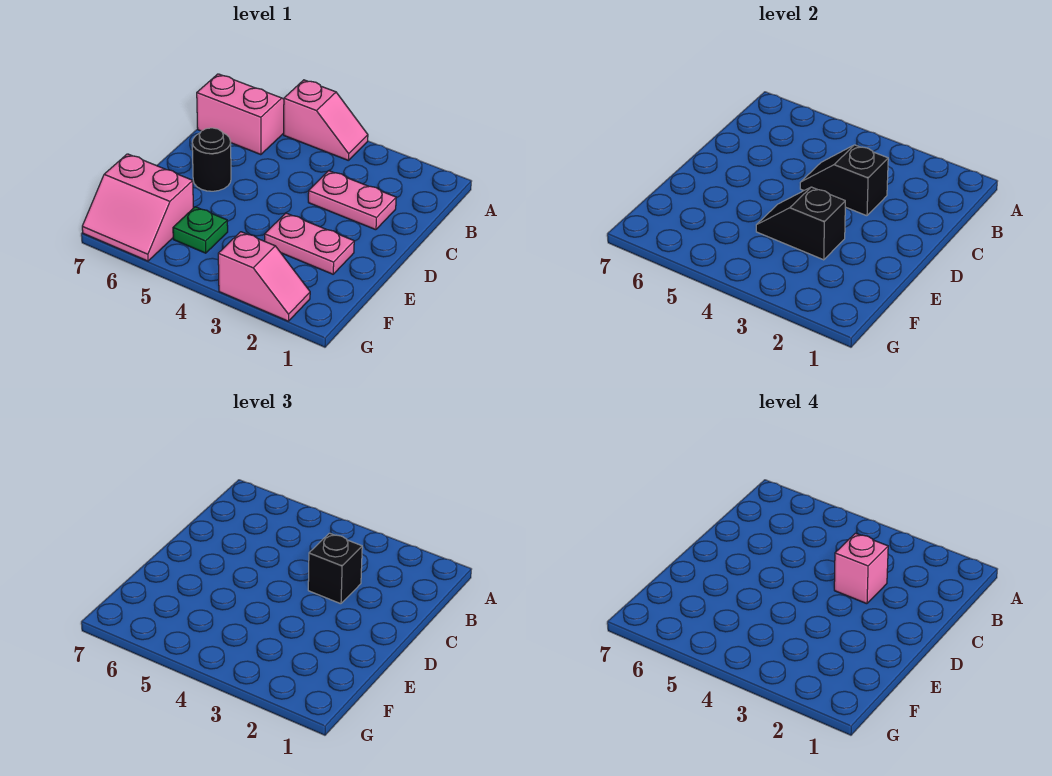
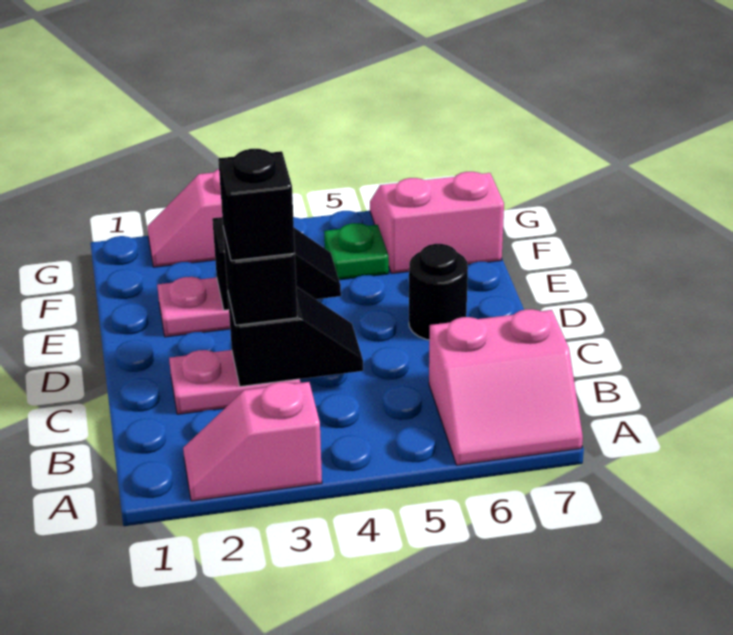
pink 1x2 slope [284,80,368,160] -> pink 1x2 slope moved to [183,382,322,501]
pink 1x1 brick [834,533,888,604] -> black 1x1 brick [218,149,295,261]

